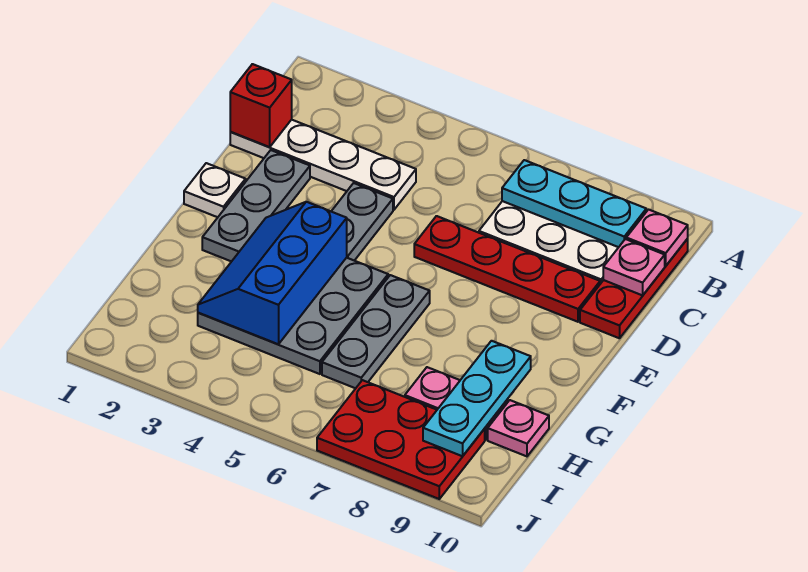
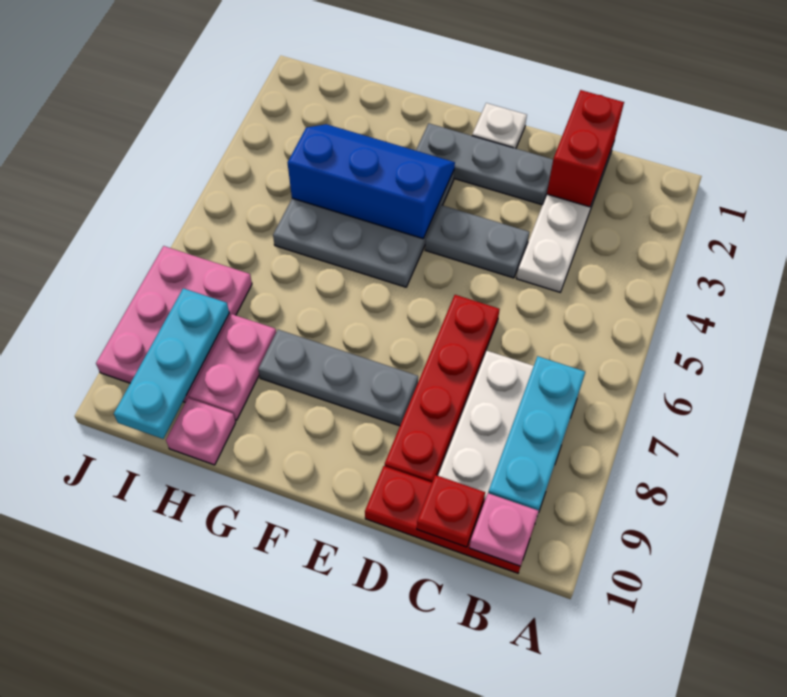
red 1x1 brick [230,64,292,147] -> red 1x2 brick [547,90,624,207]
pink 1x1 plate [603,239,665,295] -> red 1x1 plate [417,475,485,547]
grey 1x3 plate [322,275,430,388] -> grey 1x3 plate moved to [258,330,418,426]
cyan 1x3 plate [423,341,531,456] -> cyan 1x3 plate turned to [114,288,229,439]
red 2x3 plate [317,380,485,499] -> pink 2x3 plate [96,246,252,402]

